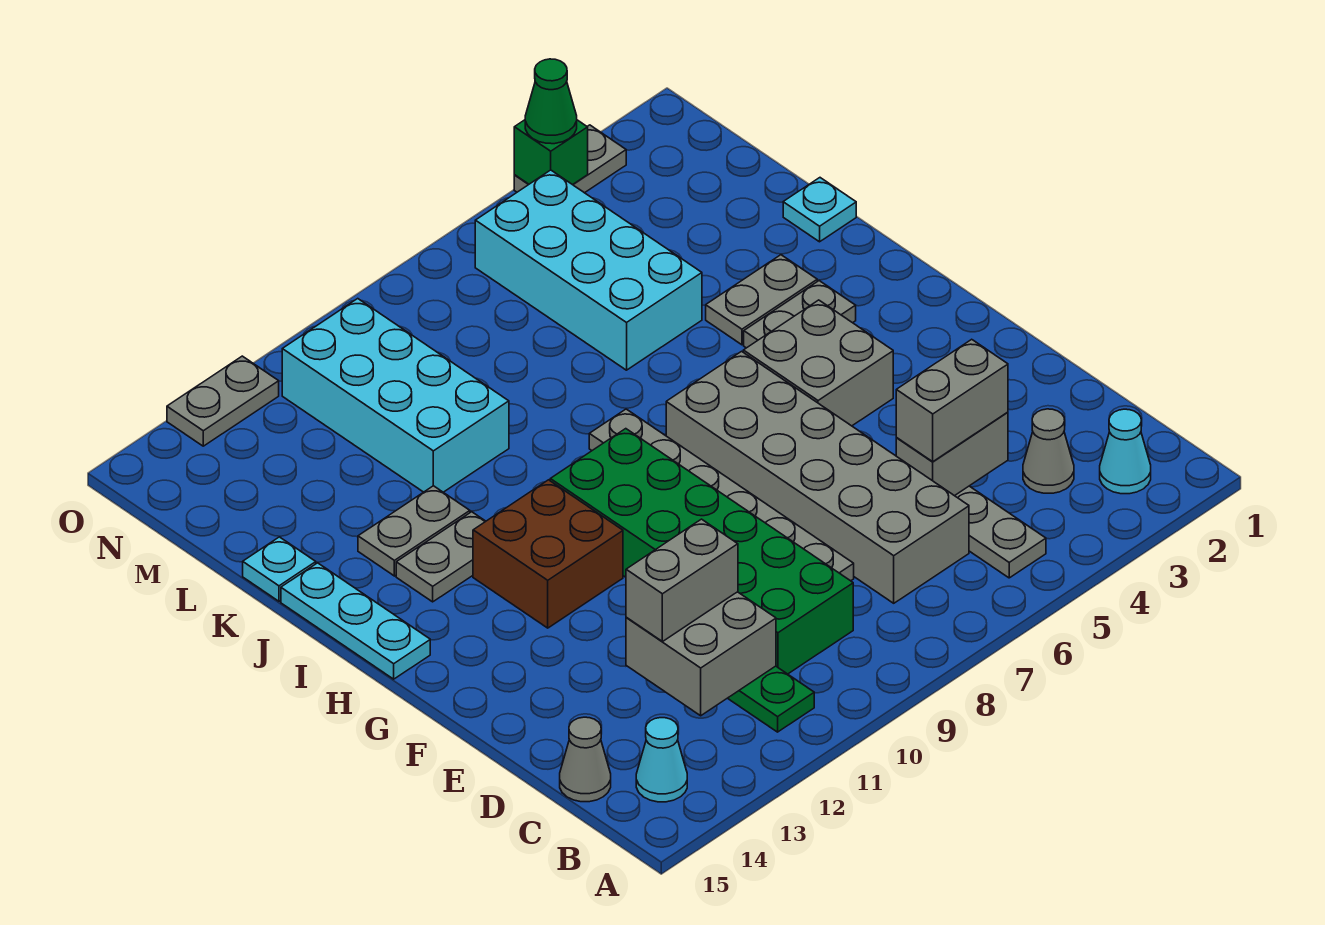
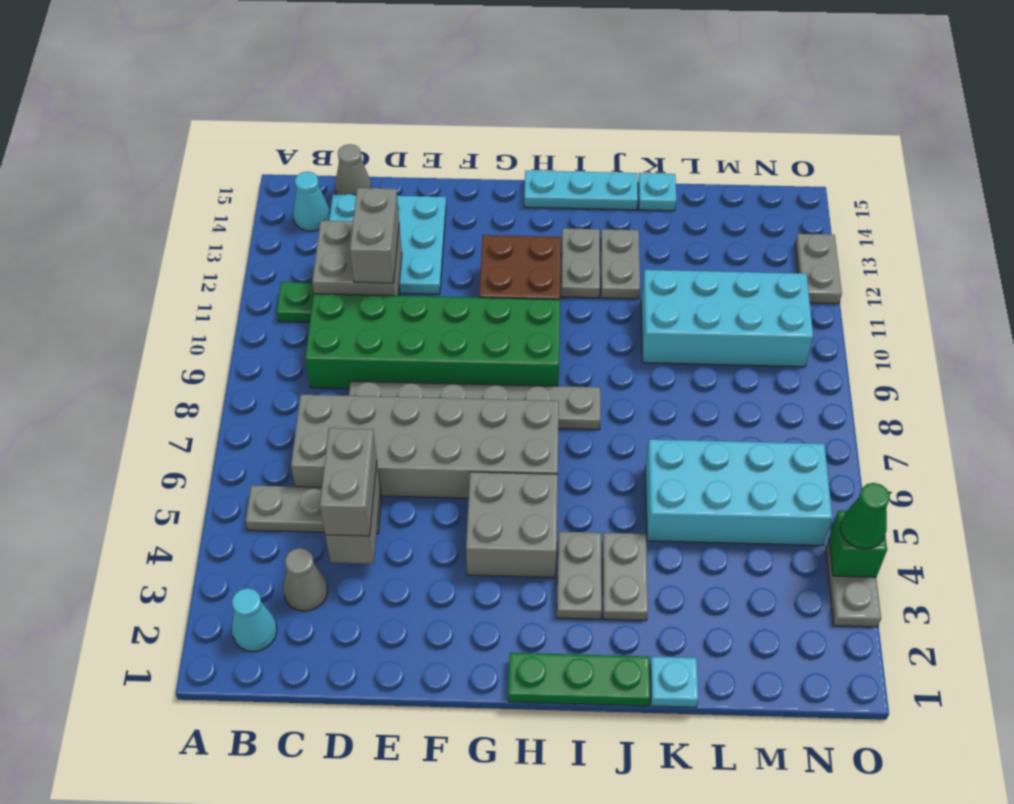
none -> cyan 3x3 plate [329,194,446,294]
none -> green 1x3 plate [508,653,650,706]

